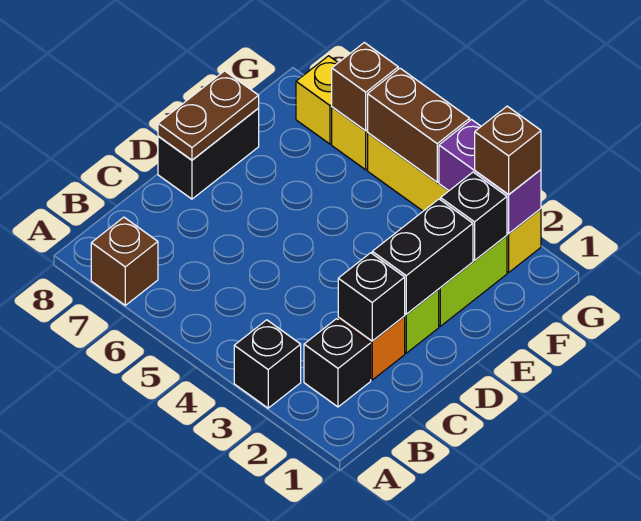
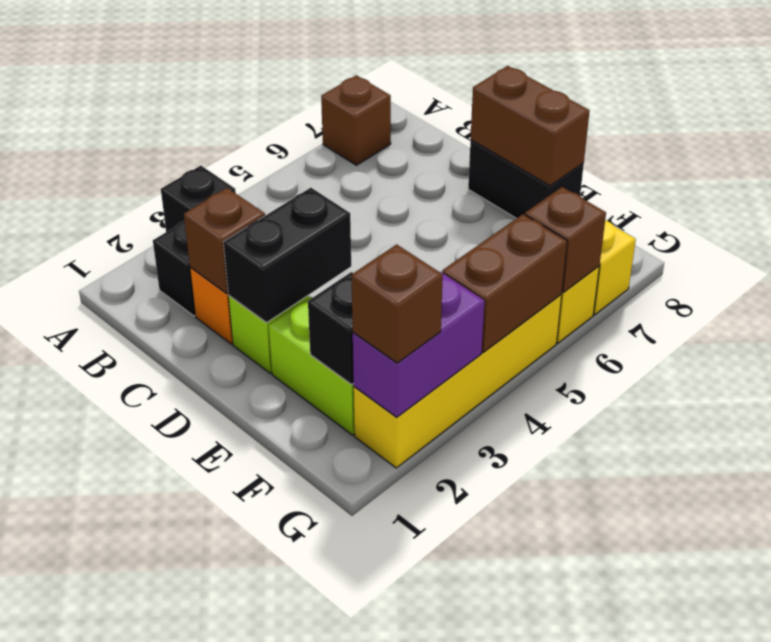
black 1x1 brick [338,253,405,341] -> brown 1x1 brick [184,188,265,293]
black 1x2 brick [372,199,473,314] -> black 1x2 brick turned to [224,188,351,322]
brown 1x2 plate [158,71,259,160] -> brown 1x2 brick [471,66,590,186]

